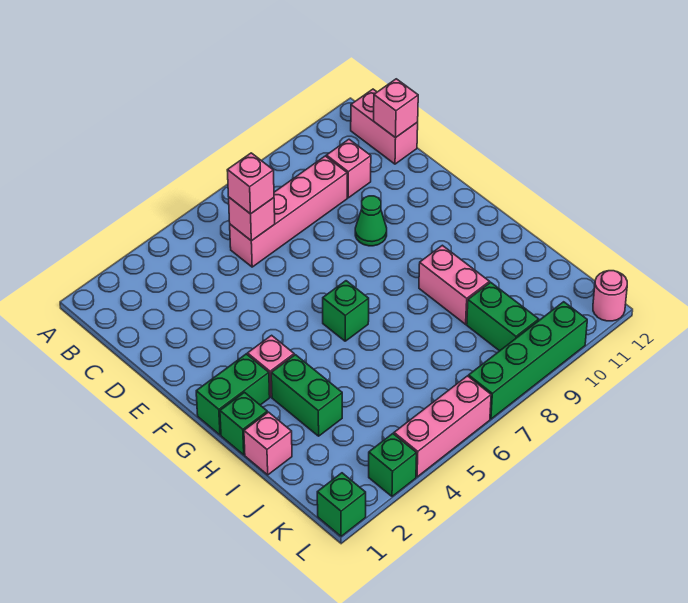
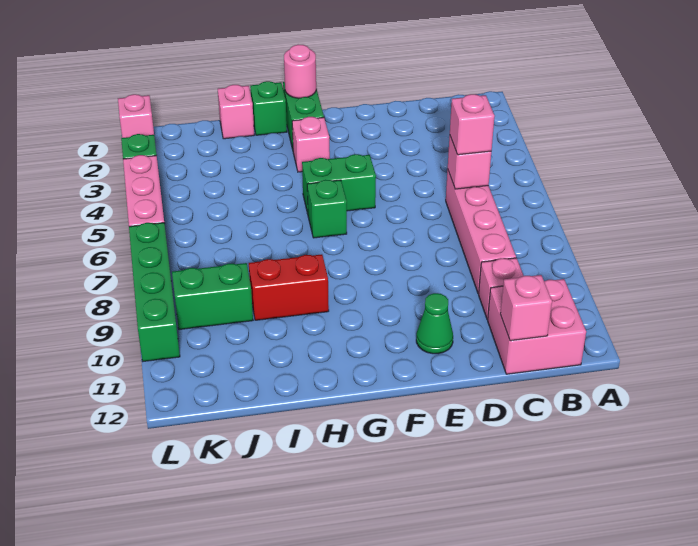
pink 1x2 brick [351,89,418,164] -> pink 2x2 brick [488,279,586,374]
green 1x1 cone [355,196,387,246] -> green 1x1 cone moved to [416,293,453,354]
green 1x2 brick [271,355,342,436] -> green 1x2 brick moved to [302,154,376,214]
pink 1x2 brick [419,245,489,324] -> red 1x2 brick [249,254,329,320]
green 1x1 brick [317,473,366,536] -> pink 1x1 brick [118,94,154,138]
pink 1x1 round brick [593,271,627,321] -> pink 1x1 round brick moved to [284,45,316,98]

